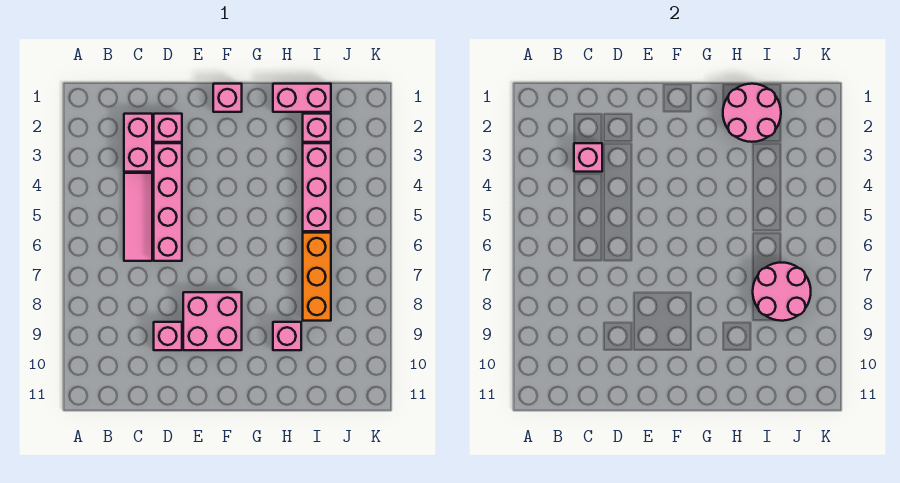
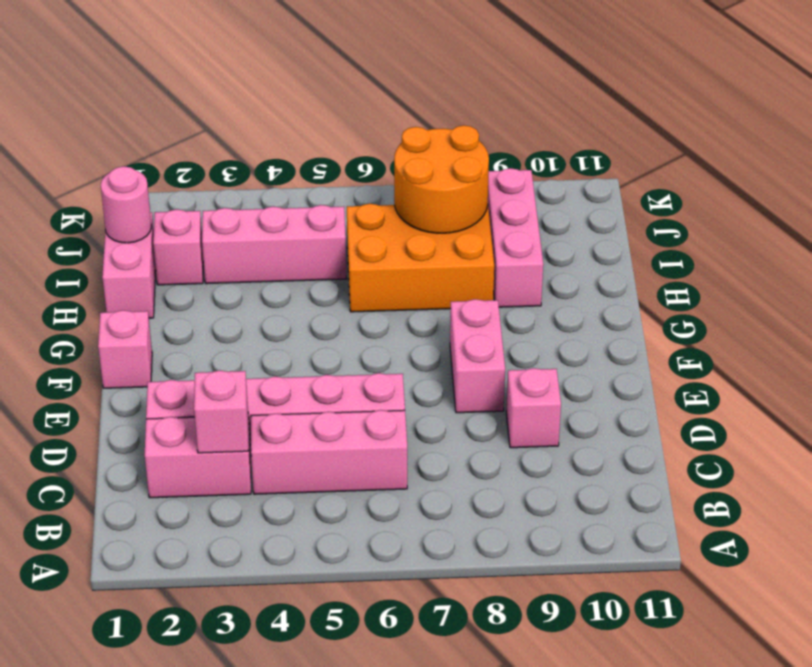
pink 1x3 tile [124,173,152,261] -> pink 1x3 brick [251,410,407,494]
pink 2x2 brick [183,292,242,350] -> pink 1x2 brick [450,299,505,413]
pink 2x2 round brick [723,84,781,142] -> pink 1x1 round brick [101,166,152,243]
pink 1x1 brick [273,322,301,350] -> pink 1x3 brick [488,168,543,307]
orange 1x3 brick [303,233,331,321] -> orange 2x3 brick [347,204,494,312]
pink 2x2 round brick [753,263,811,321] -> orange 2x2 round brick [394,125,489,233]

